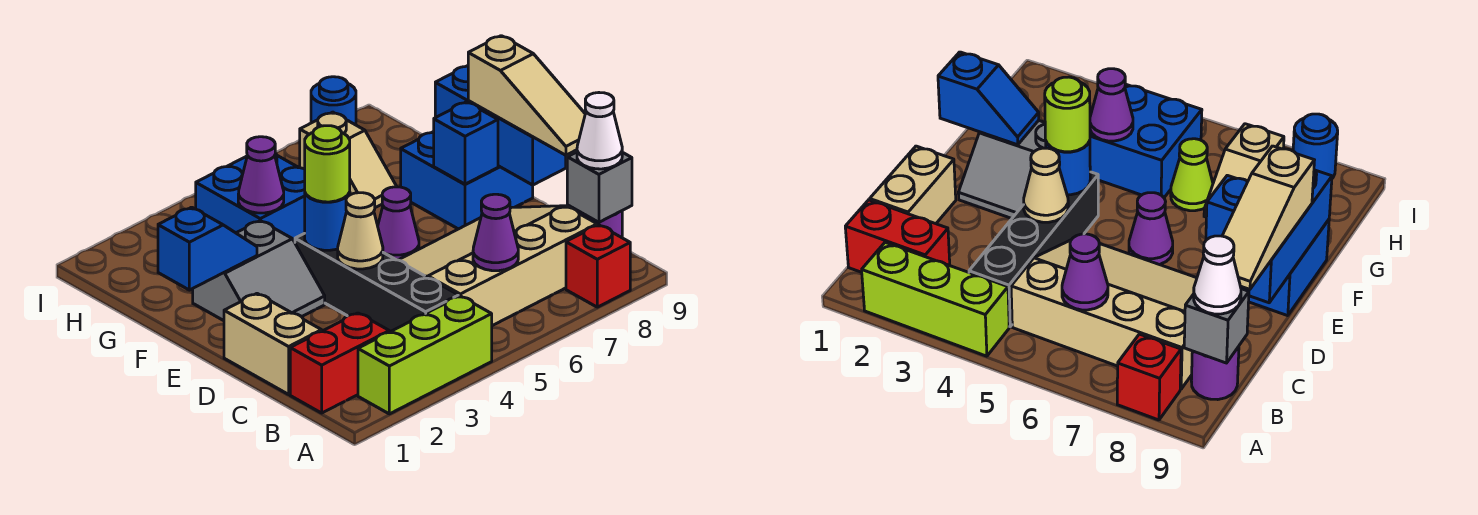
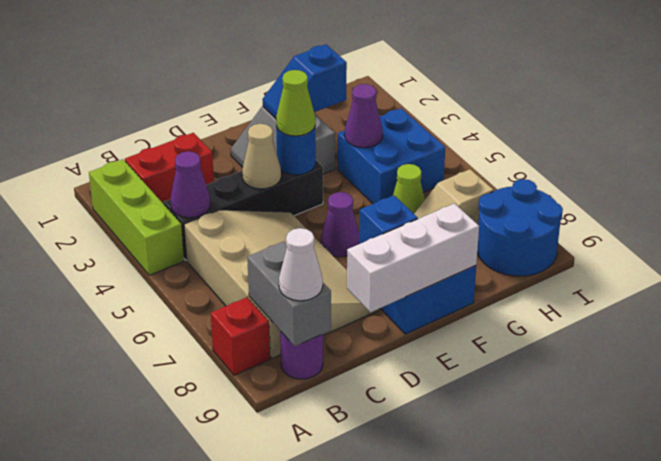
red 1x2 brick [290,313,389,413] -> red 1x2 brick turned to [125,133,214,204]
purple 1x1 cone [473,194,518,271] -> purple 1x1 cone moved to [171,151,210,218]
grey 1x1 brick [567,152,632,222] -> grey 1x2 brick [247,241,331,346]
tan 1x2 brick [224,294,322,394] -> none
tan 1x3 slope [468,36,585,155] -> none
blue 1x3 brick [435,66,566,185] -> white 1x3 brick [347,203,479,312]
lime 1x1 round brick [305,126,350,202] -> lime 1x1 cone [276,70,315,136]
blue 1x2 slope [158,207,257,290] -> blue 1x2 slope turned to [262,44,347,118]
blue 1x1 round brick [311,77,356,125] -> blue 2x2 round brick [477,179,563,276]

